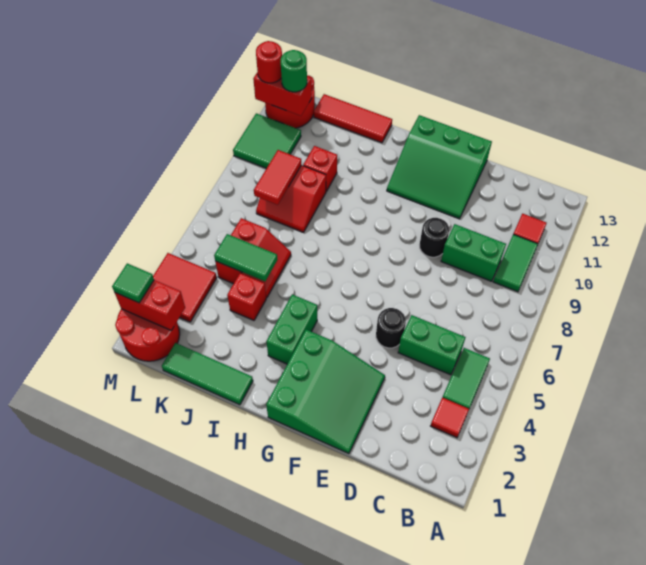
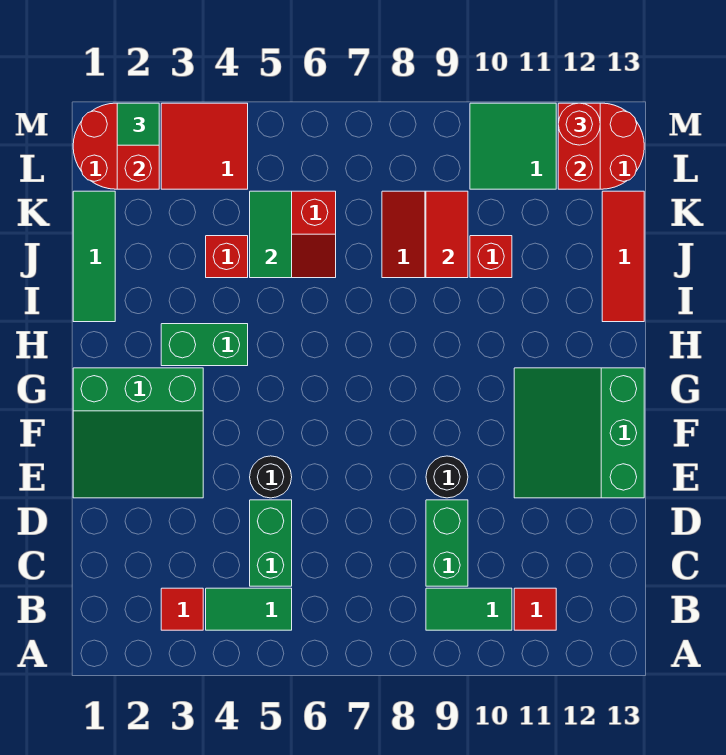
red 1x2 tile [254,150,301,205] -> red 1x2 tile turned to [426,191,468,278]
green 1x1 round brick [281,50,307,92] -> none

